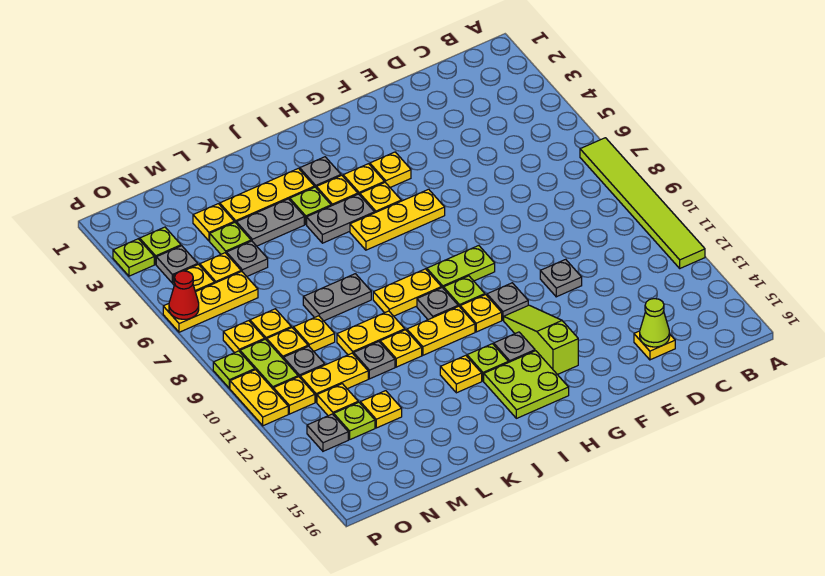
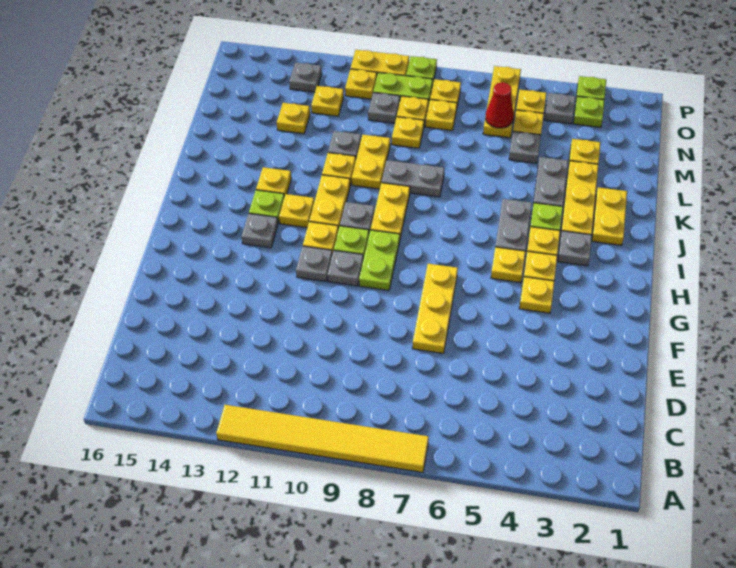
lime 1x6 tile [580,138,705,268] -> yellow 1x6 tile [216,405,429,472]
yellow 1x1 plate [634,331,675,360] -> yellow 1x1 plate moved to [279,194,314,228]
lime 1x1 cone [640,299,670,347] -> none
grey 1x1 plate [540,259,582,297] -> grey 1x1 plate moved to [328,250,363,286]
yellow 1x3 plate [350,189,445,250] -> yellow 1x3 plate moved to [412,264,458,353]
lime 1x3 slope [504,305,578,375] -> none
lime 2x2 plate [484,351,569,418] -> none
grey 1x2 plate [303,274,371,321] -> grey 1x2 plate turned to [382,160,444,197]
lime 1x1 plate [210,222,251,254] -> none
yellow 1x2 plate [300,353,368,402] -> yellow 1x2 plate moved to [592,187,627,245]
lime 1x1 plate [334,402,375,439] -> none
red 1x1 cone [169,271,199,319] -> red 1x1 cone moved to [486,82,514,128]

